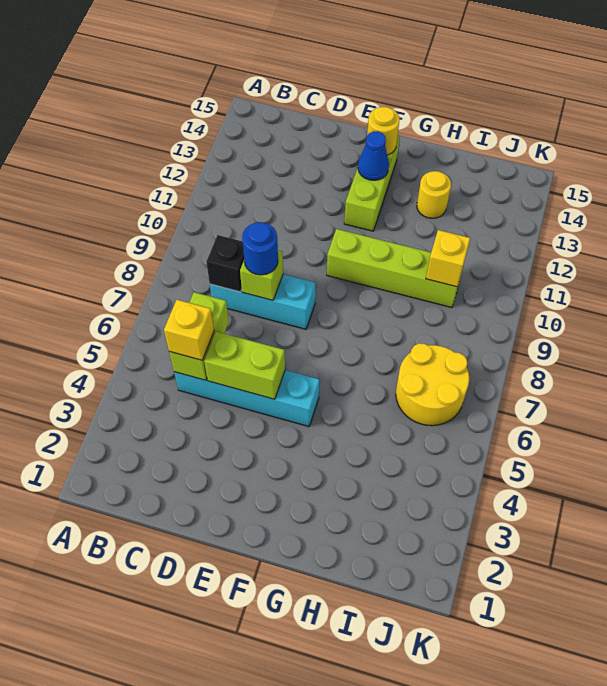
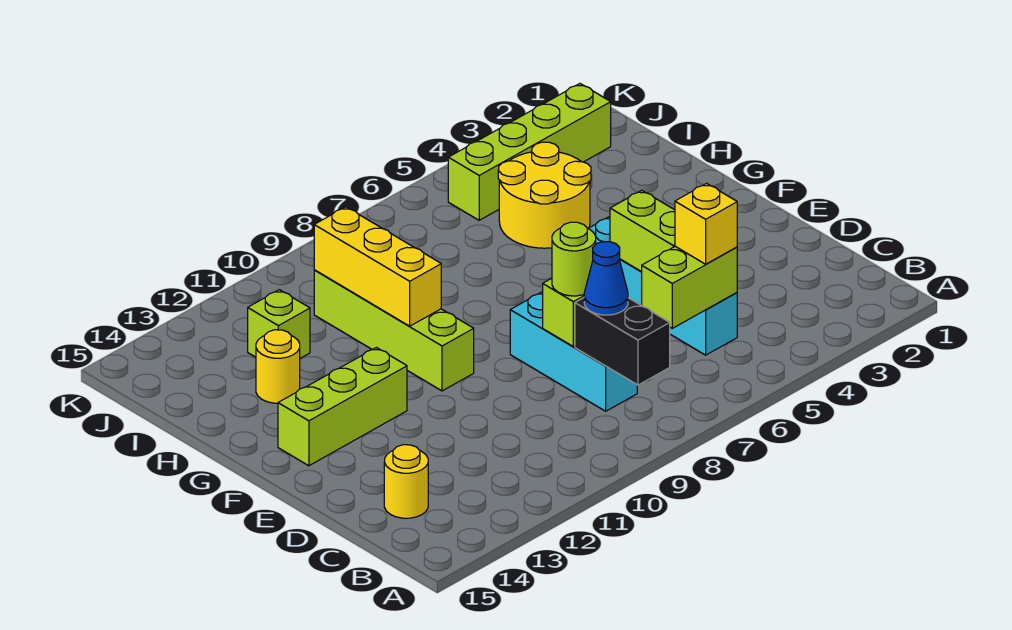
black 1x1 brick [206,235,244,292] -> black 1x2 brick [575,298,670,385]
blue 1x1 round brick [242,222,278,275] -> lime 1x1 round brick [552,222,596,296]
blue 1x1 cone [358,131,389,180] -> blue 1x1 cone moved to [584,242,628,315]
yellow 1x1 round brick [367,107,400,155] -> yellow 1x1 round brick moved to [384,445,428,518]
yellow 2x2 round brick [396,344,469,426] -> yellow 2x2 round brick moved to [498,142,591,248]
yellow 1x1 brick [426,230,470,287] -> yellow 1x3 brick [314,207,441,326]
none -> lime 1x1 brick [248,290,310,358]
none -> lime 1x4 brick [448,84,611,220]

